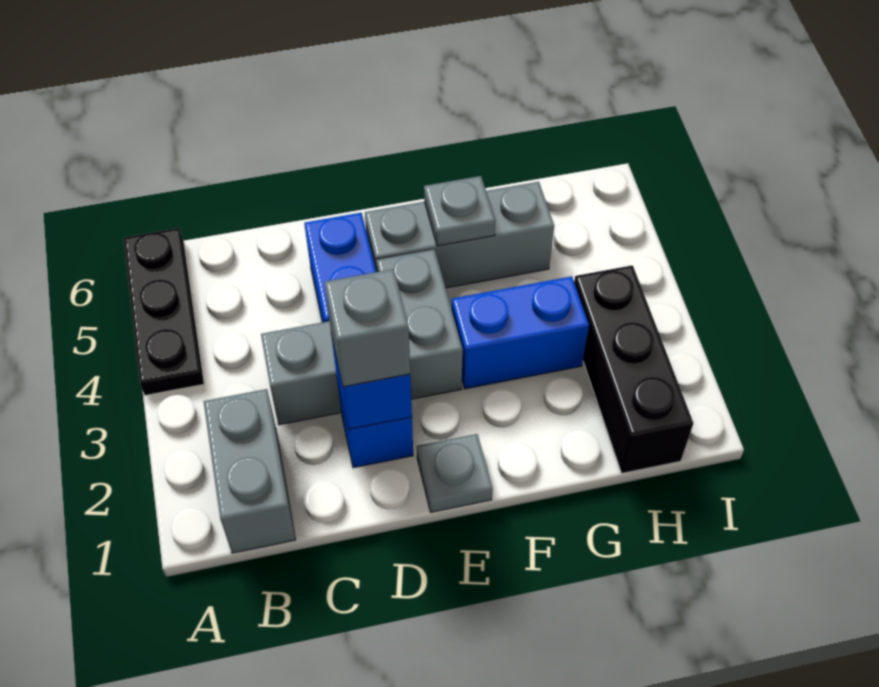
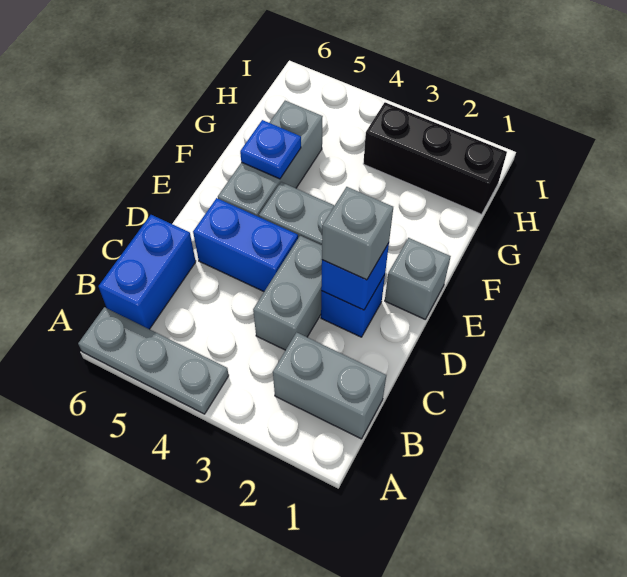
black 1x3 plate [124,228,204,395] -> grey 1x3 plate [78,307,229,414]
grey 1x1 plate [417,434,493,512] -> grey 1x1 brick [385,238,451,319]
blue 1x2 brick [452,276,589,389] -> blue 1x2 brick moved to [99,215,196,329]
grey 1x1 plate [424,176,495,246] -> blue 1x1 plate [240,120,301,179]

